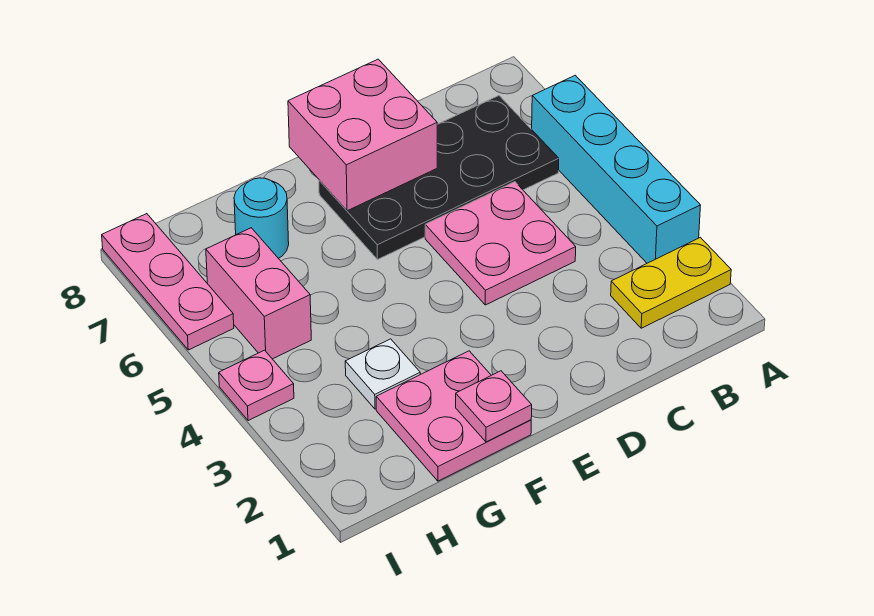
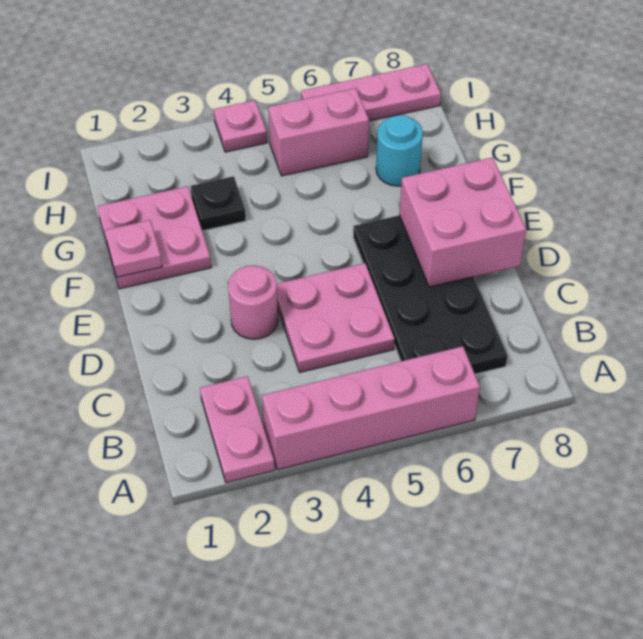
yellow 1x2 plate [611,237,731,328] -> pink 1x2 plate [200,376,275,483]
cyan 1x4 brick [532,75,701,263] -> pink 1x4 brick [262,346,480,470]
none -> pink 1x1 round brick [228,265,278,339]
white 1x1 plate [345,339,420,409] -> black 1x1 plate [190,176,246,231]

